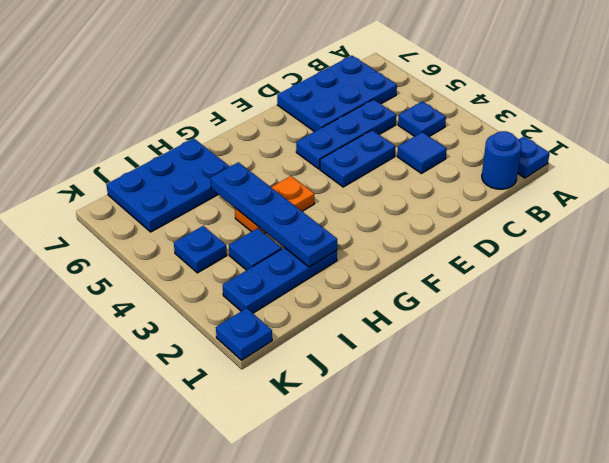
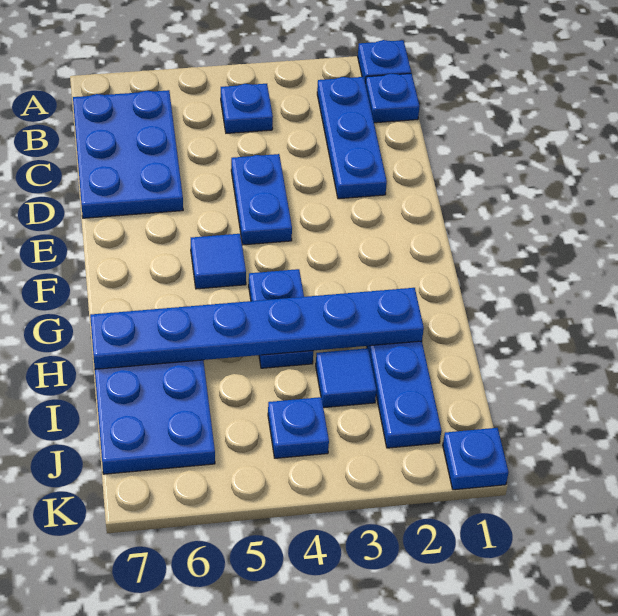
blue 1x1 round brick [482,131,521,189] -> blue 1x1 plate [365,73,420,123]
blue 1x1 tile [397,132,447,174] -> blue 1x1 tile moved to [191,234,246,289]
blue 1x3 plate [296,99,396,169] -> blue 1x3 plate moved to [317,77,387,199]
orange 1x2 plate [235,176,314,234] -> blue 1x2 plate [249,269,313,368]
blue 1x4 plate [211,162,337,267] -> blue 1x6 plate [90,288,424,369]

